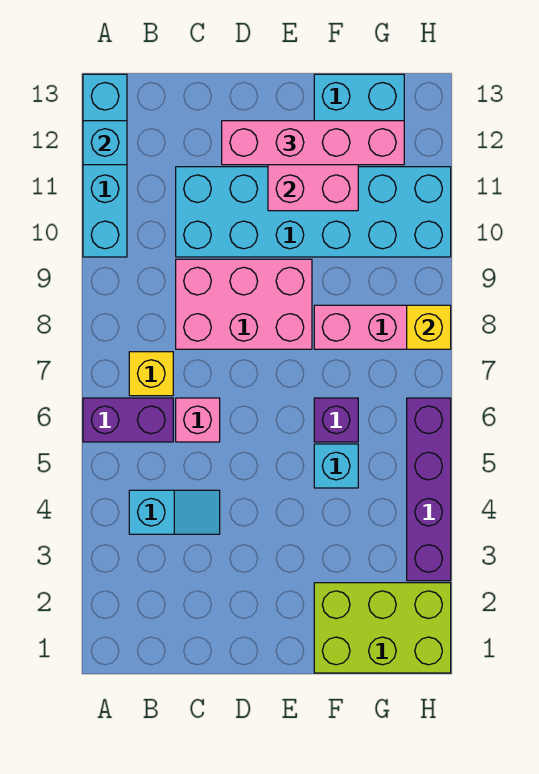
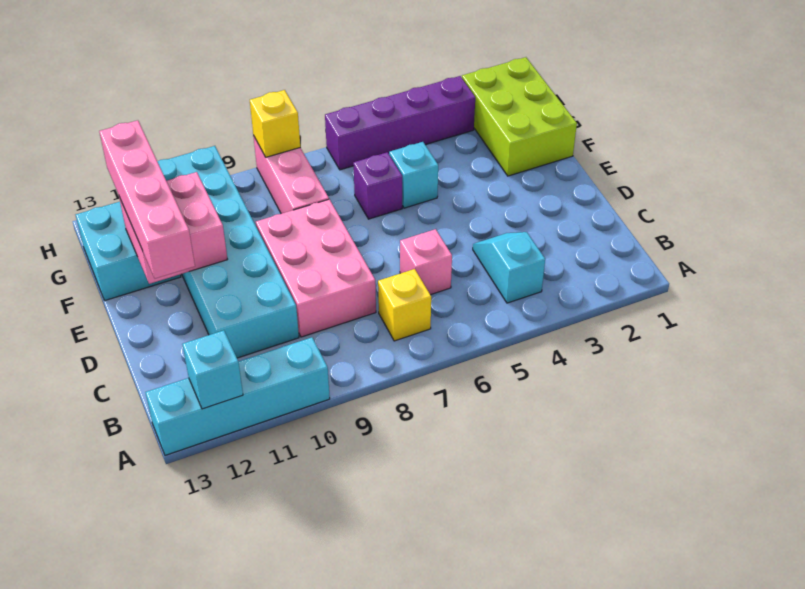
purple 1x2 brick [83,398,173,442] -> none

